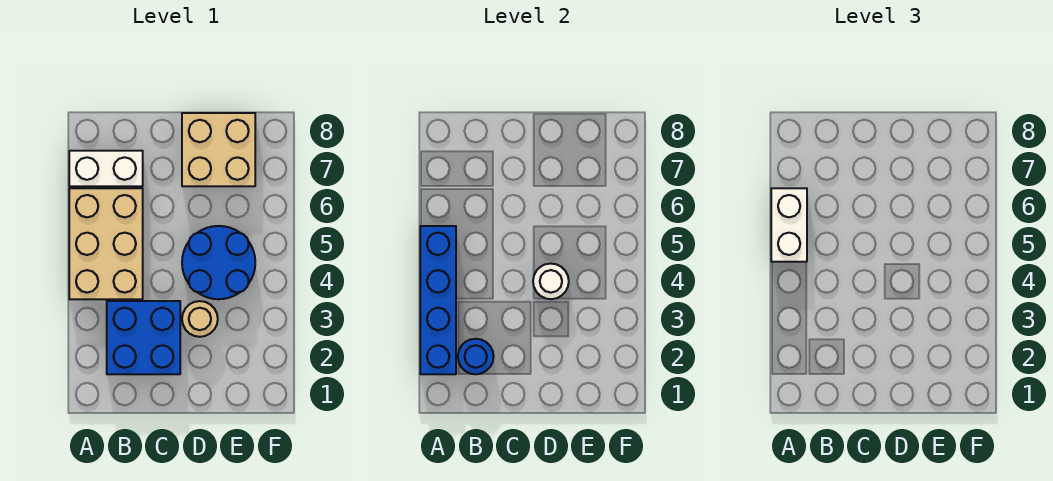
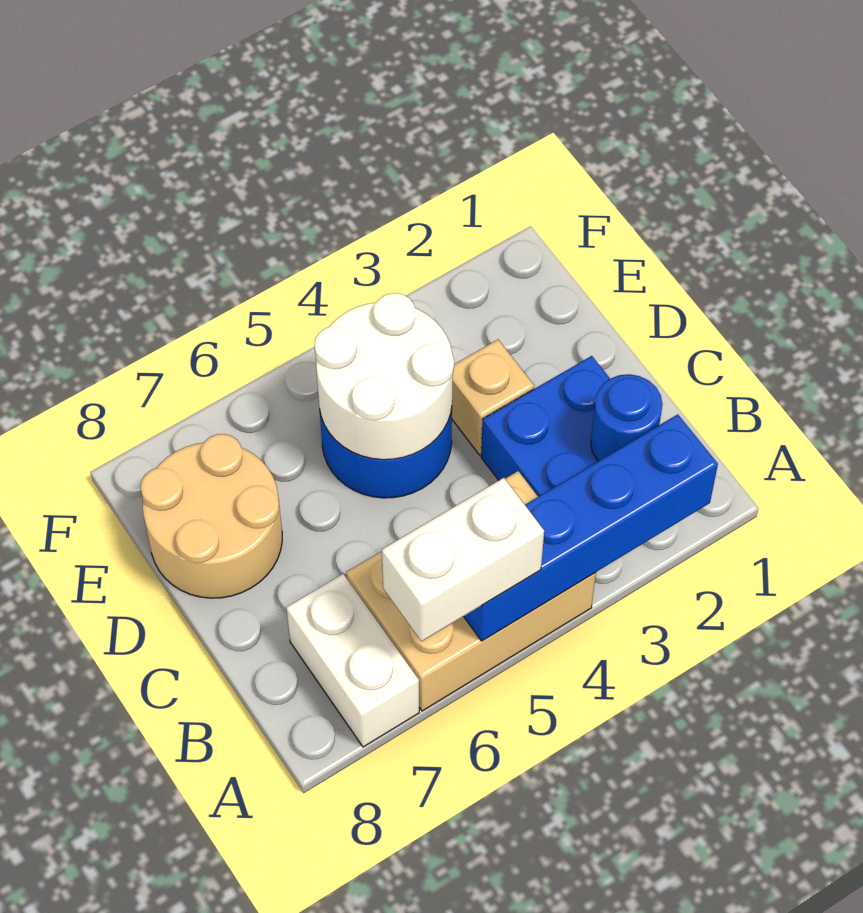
tan 1x1 round brick [182,301,218,337] -> tan 1x1 brick [452,340,534,455]
white 1x1 round brick [533,264,569,299] -> white 2x2 round brick [314,293,454,460]
tan 2x2 brick [182,113,255,186] -> tan 2x2 round brick [140,434,282,598]

